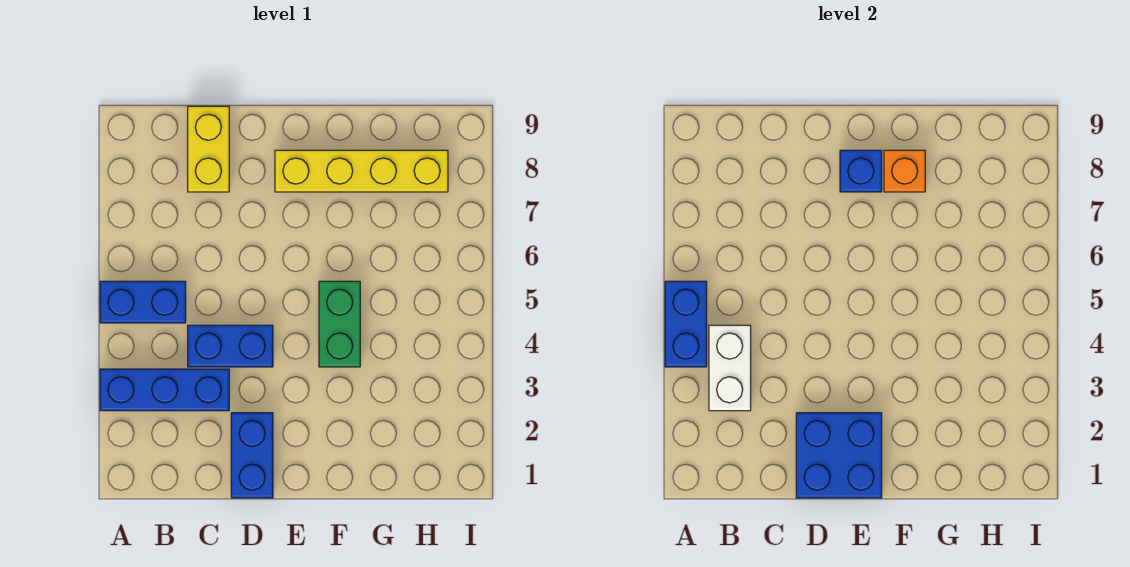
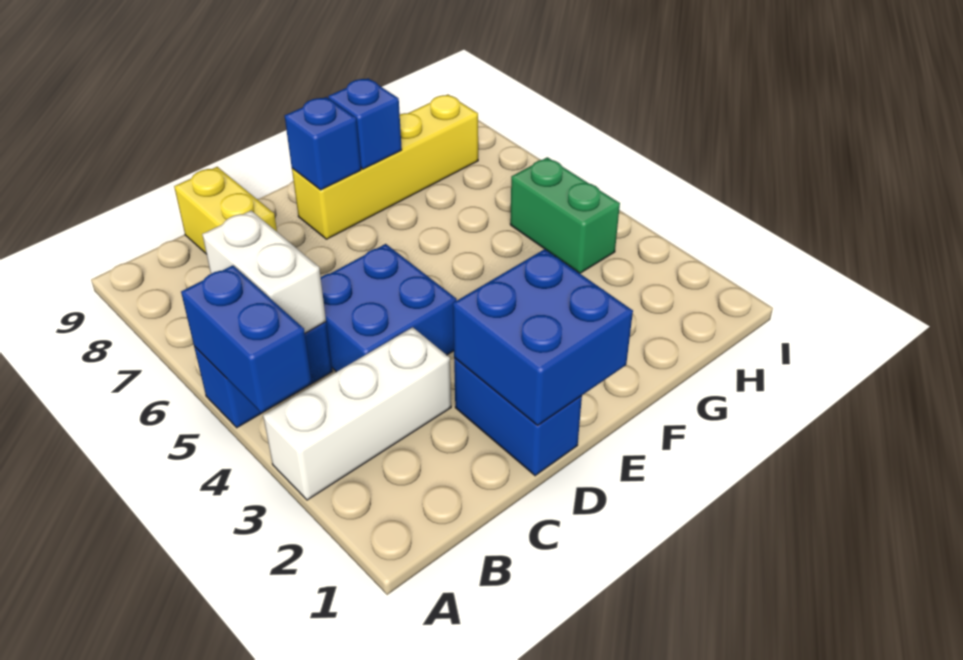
blue 1x3 brick [100,369,229,411] -> white 1x3 brick [263,327,451,500]
white 1x2 brick [709,325,751,411] -> white 1x2 brick moved to [202,211,326,333]
blue 1x2 brick [188,325,273,367] -> blue 2x2 brick [321,244,457,372]
green 1x2 brick [319,281,360,367] -> green 1x2 brick moved to [510,157,620,273]
orange 1x1 brick [884,150,925,192] -> blue 1x1 brick [328,78,402,169]

